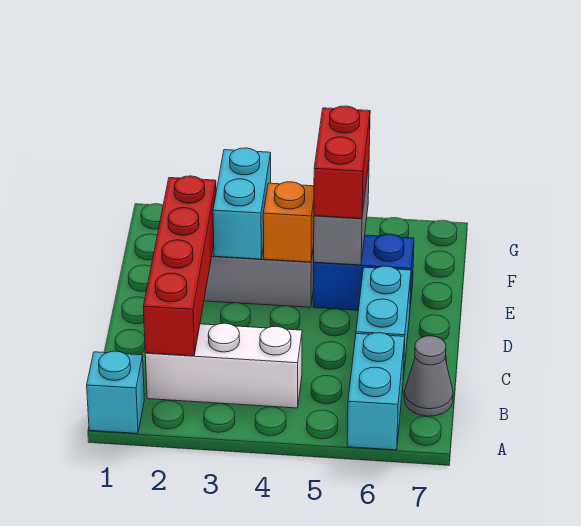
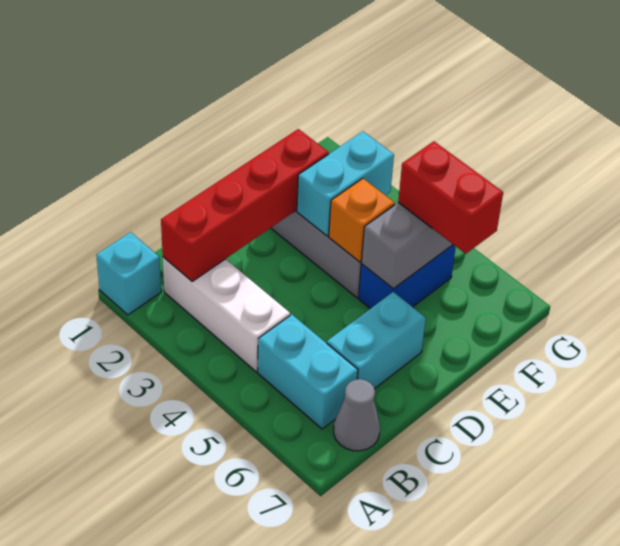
cyan 1x2 brick [347,333,405,450] -> cyan 1x2 brick turned to [258,315,358,429]
blue 1x2 brick [313,234,414,310] -> blue 1x2 brick turned to [359,245,456,309]
red 1x2 brick [314,106,370,219] -> red 1x2 brick turned to [398,141,503,254]

